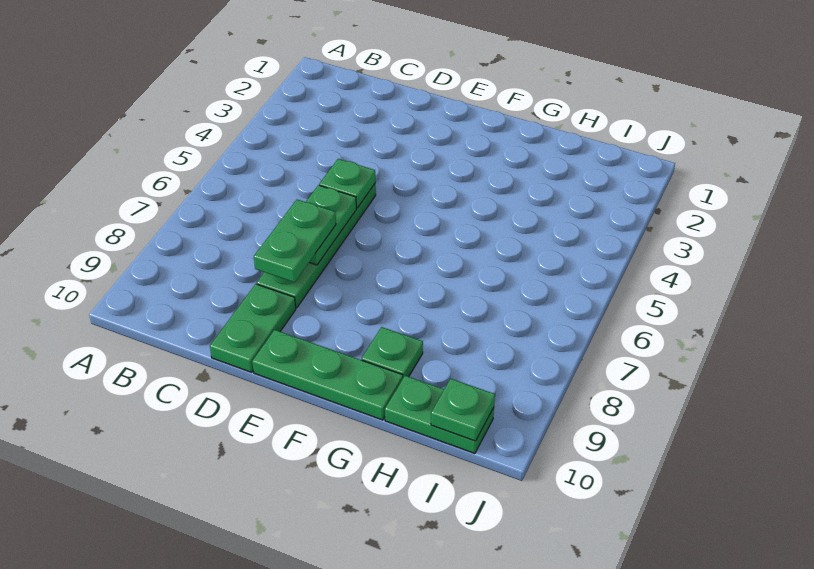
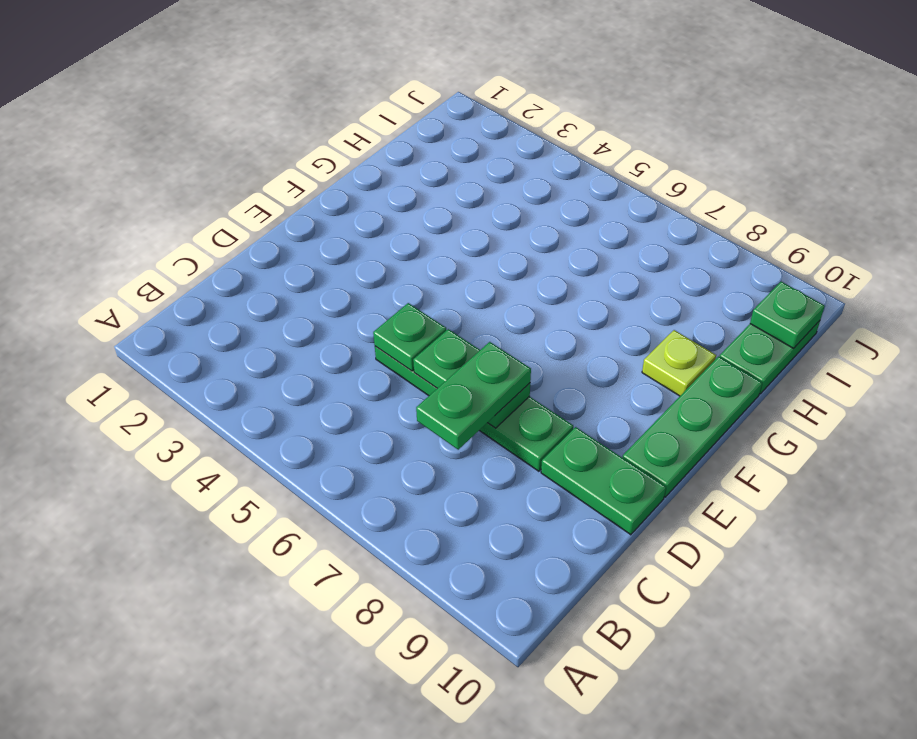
green 1x2 plate [254,200,336,282] -> green 1x2 plate turned to [416,342,531,450]
green 1x1 plate [362,327,423,378] -> lime 1x1 plate [642,330,716,396]

